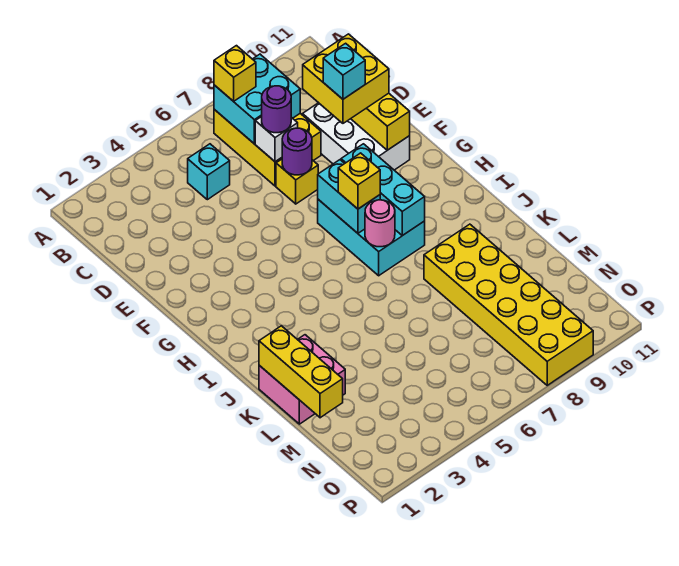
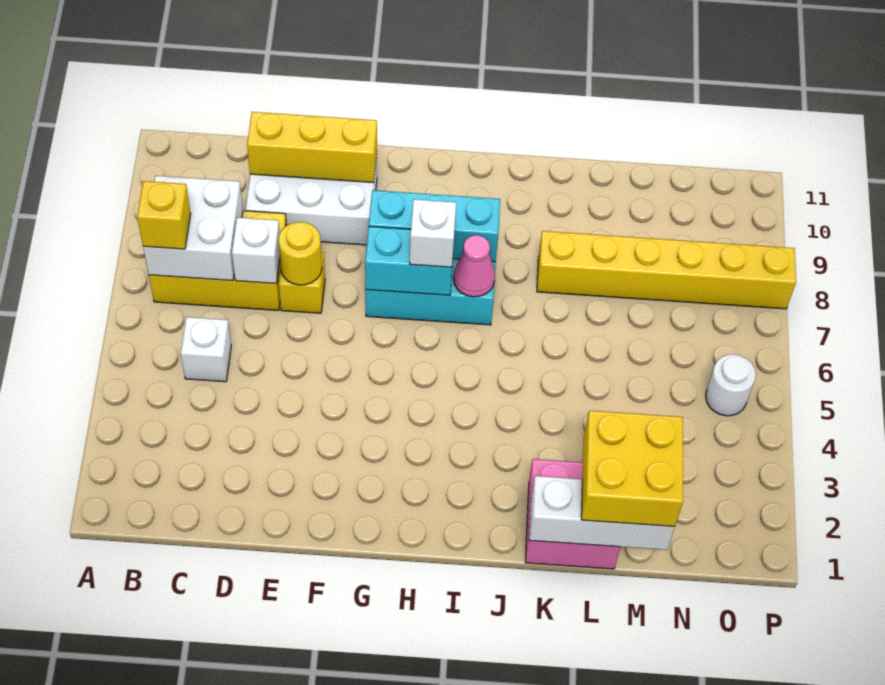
cyan 2x2 brick [214,54,300,144] -> white 2x2 brick [143,176,243,281]
cyan 1x1 brick [188,144,230,200] -> white 1x1 brick [181,317,231,382]
purple 1x1 round brick [262,86,291,133] -> none
yellow 2x2 brick [303,34,389,123] -> yellow 2x2 brick moved to [581,411,683,526]
purple 1x1 round brick [282,128,312,175] -> yellow 1x1 round brick [279,222,322,285]
cyan 1x1 brick [323,43,365,99] -> none
yellow 1x1 brick [338,153,380,209] -> white 1x1 brick [410,199,456,267]
pink 1x1 round brick [365,200,395,247] -> pink 1x1 cone [453,235,495,297]
yellow 1x3 brick [259,326,343,418] -> white 1x3 brick [529,476,675,550]
yellow 2x6 brick [424,224,593,385] -> yellow 1x6 brick [537,231,796,309]
none -> white 1x1 round brick [706,354,756,416]

